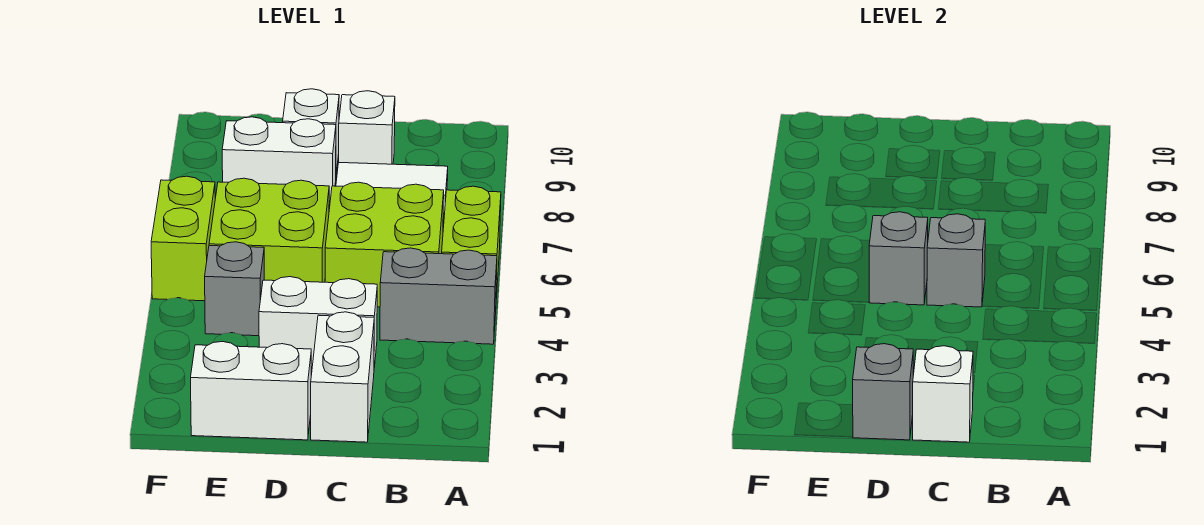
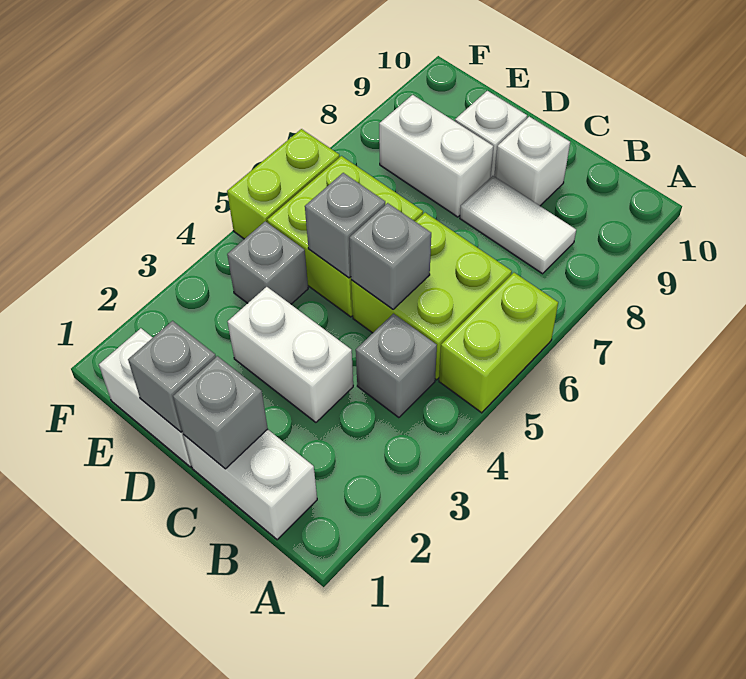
grey 1x2 brick [380,248,497,344] -> grey 1x1 brick [356,314,437,418]
white 1x2 brick [311,312,374,442] -> white 1x2 brick turned to [184,429,317,540]
white 1x1 brick [913,346,973,442] -> grey 1x1 brick [173,356,268,469]

